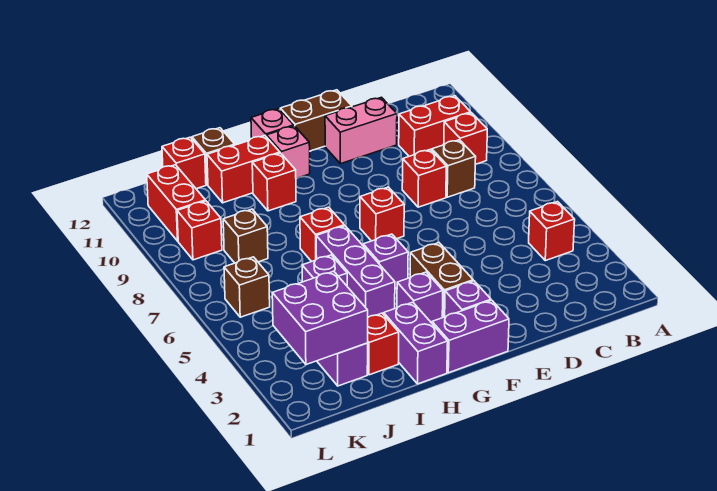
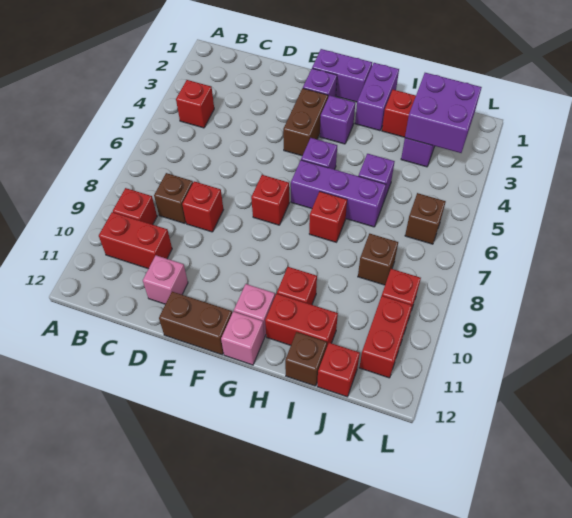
pink 1x2 brick [325,97,397,164] -> pink 1x1 brick [143,255,188,304]
purple 1x3 brick [316,226,395,317] -> purple 1x3 brick turned to [291,160,386,227]

